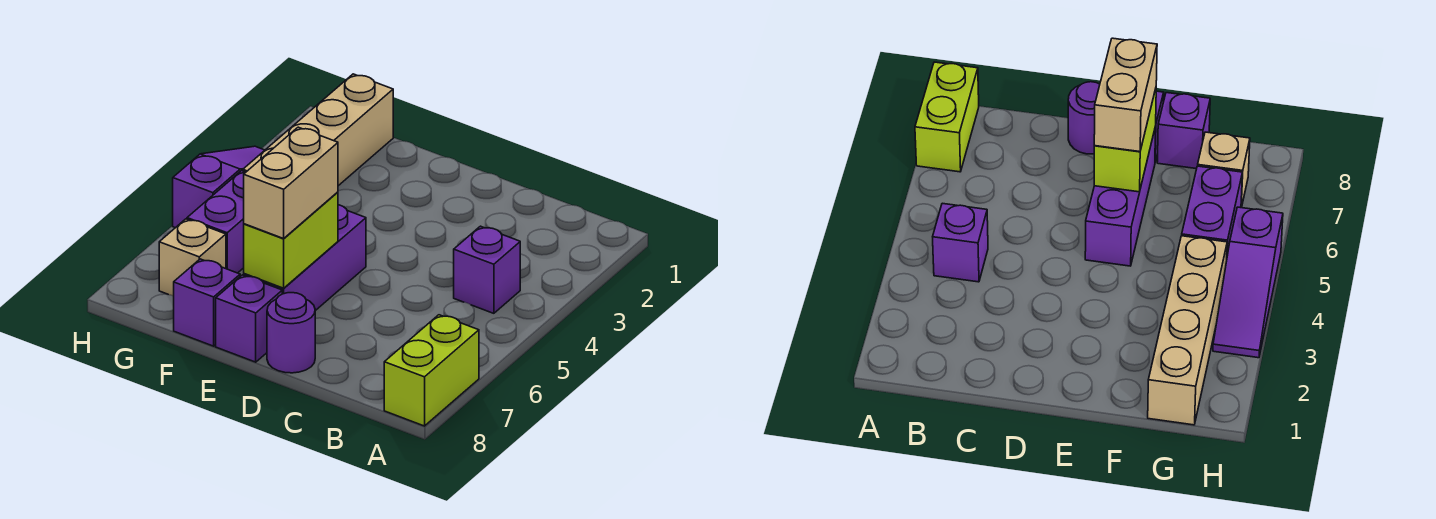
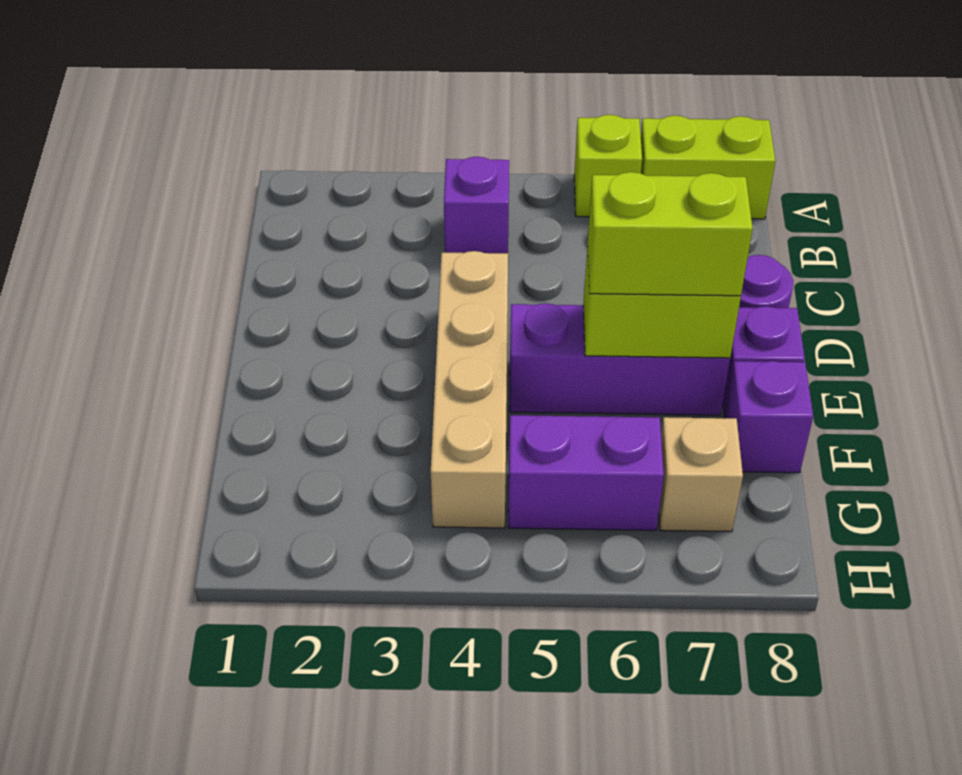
none -> lime 1x1 brick [574,115,642,217]
tan 1x2 brick [244,127,338,239] -> lime 1x2 brick [588,172,753,296]
tan 1x4 brick [243,74,393,186] -> tan 1x4 brick turned to [431,251,508,528]
purple 1x3 slope [173,146,265,228] -> none

